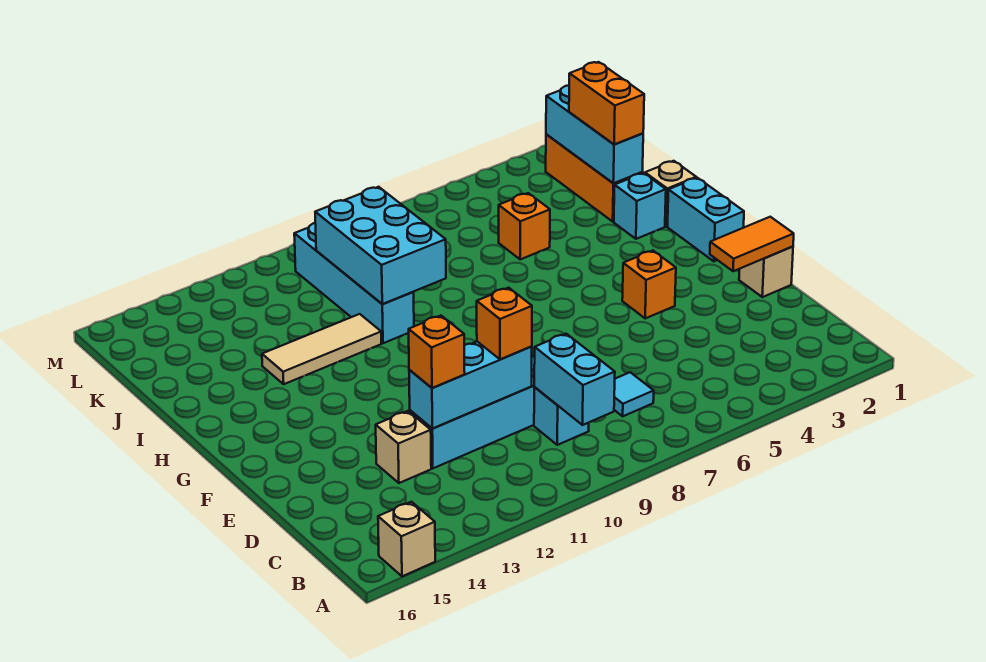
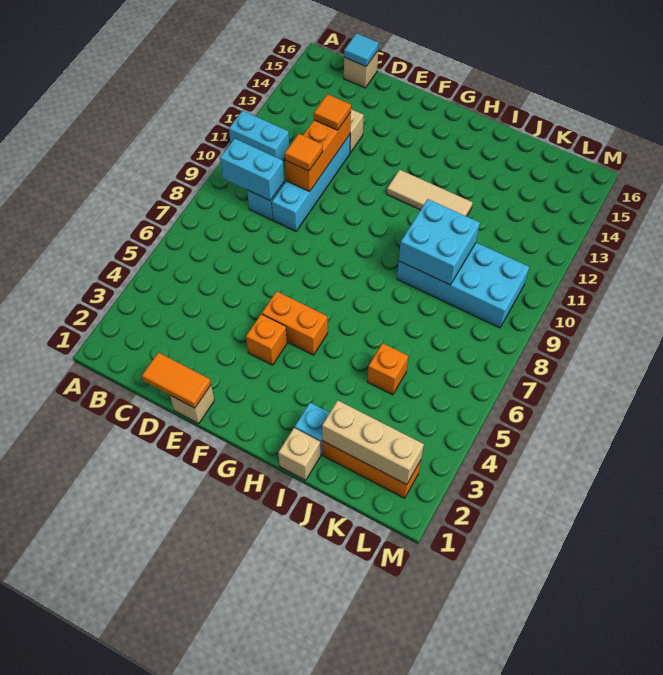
tan 1x1 brick [378,502,435,576] -> tan 1x1 brick moved to [344,51,378,88]
cyan 1x1 tile [614,372,654,416] -> cyan 1x1 tile moved to [344,33,379,66]
cyan 1x3 brick [409,342,532,429] -> orange 1x3 brick [285,112,351,191]
orange 1x1 brick [477,288,532,359] -> orange 1x1 tile [285,134,323,171]
orange 1x1 brick [409,316,465,388] -> orange 1x1 tile [314,94,351,130]
orange 1x2 tile [710,217,794,271] -> orange 1x2 tile turned to [142,352,211,408]
cyan 1x2 brick [667,178,744,261] -> cyan 1x2 brick moved to [229,111,289,160]
cyan 2x3 brick [315,187,446,304] -> cyan 2x2 brick [399,199,480,285]
cyan 1x4 brick [294,223,414,343] -> cyan 2x4 brick [397,243,529,328]
tan 1x3 tile [262,314,381,384] -> tan 1x3 tile turned to [387,170,473,216]
cyan 1x3 brick [546,85,643,183] -> tan 1x3 brick [322,400,424,485]
orange 1x2 brick [569,62,644,144] -> orange 1x2 brick moved to [262,291,328,355]

